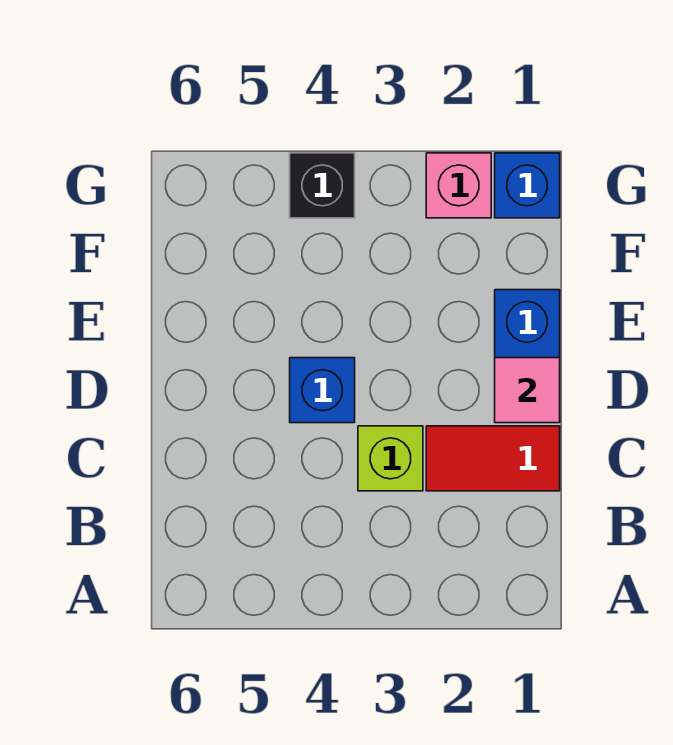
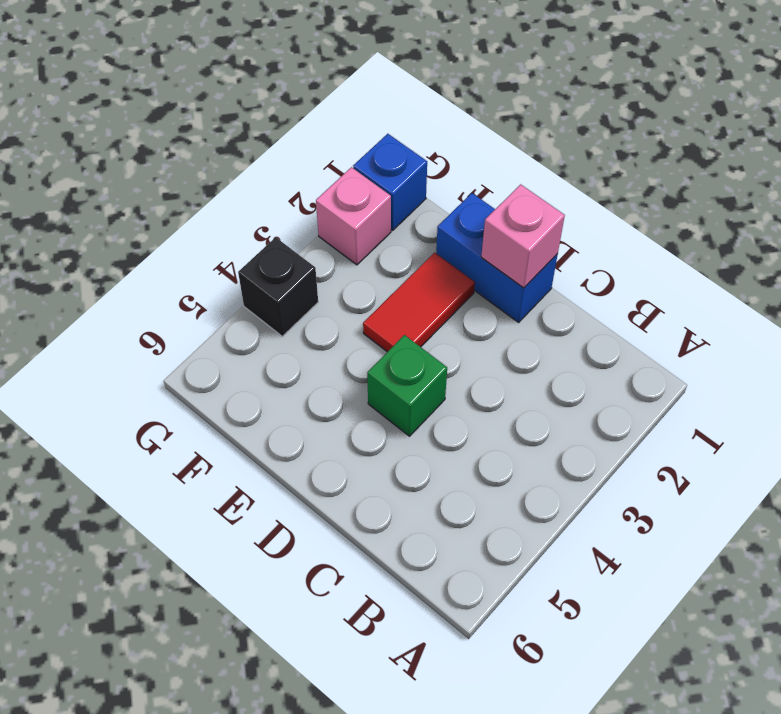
red 1x2 tile [426,426,560,491] -> red 1x2 tile moved to [363,253,475,352]
lime 1x1 brick [358,426,423,491] -> none
pink 1x1 tile [495,358,560,423] -> pink 1x1 brick [481,184,565,288]
blue 1x1 brick [290,358,355,423] -> green 1x1 brick [367,335,447,436]

